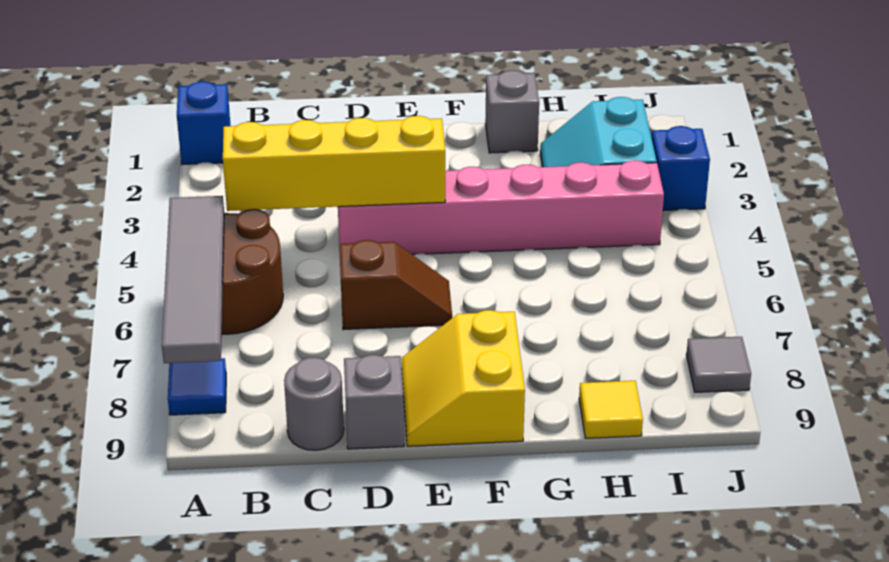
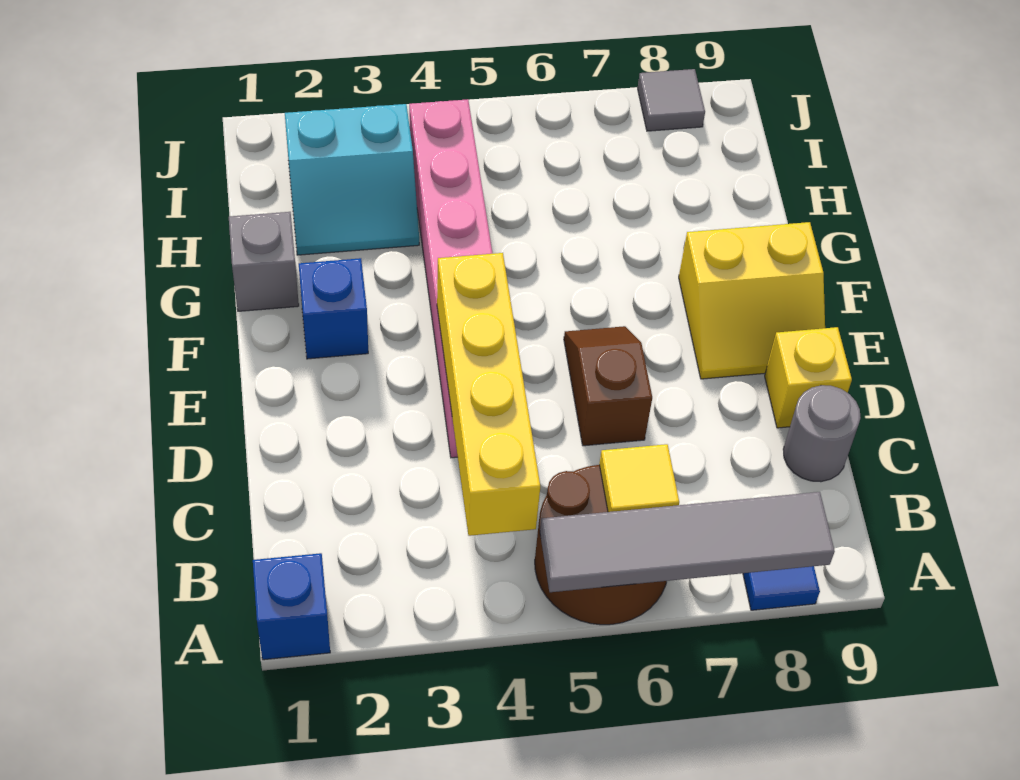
grey 1x1 brick [344,355,404,449] -> yellow 1x1 brick [765,327,852,428]
yellow 1x1 tile [579,381,643,438] -> yellow 1x1 tile moved to [599,444,679,512]
blue 1x1 brick [651,126,710,211] -> blue 1x1 brick moved to [299,258,368,359]

